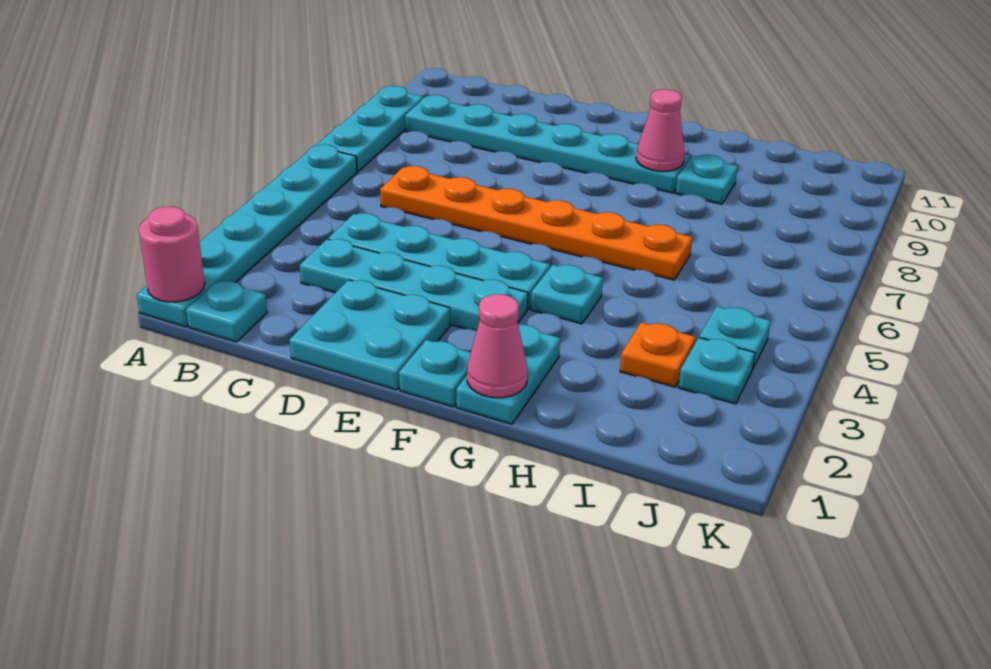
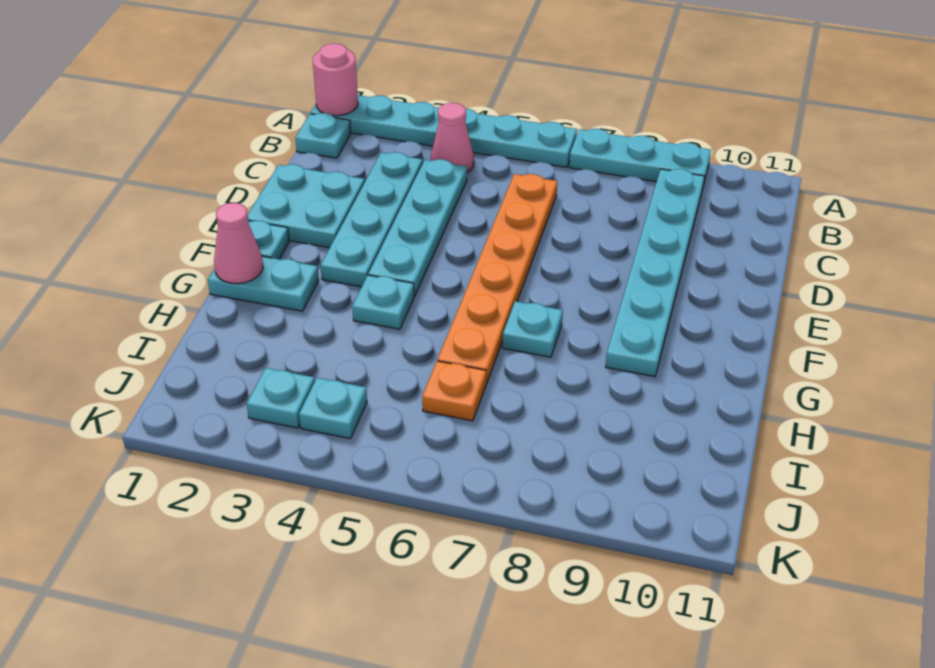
pink 1x1 cone [636,89,685,171] -> pink 1x1 cone moved to [431,103,474,173]
cyan 1x1 plate [676,154,738,204] -> cyan 1x1 plate moved to [503,301,563,357]
orange 1x1 plate [620,322,696,387] -> orange 1x1 plate moved to [422,361,486,421]

